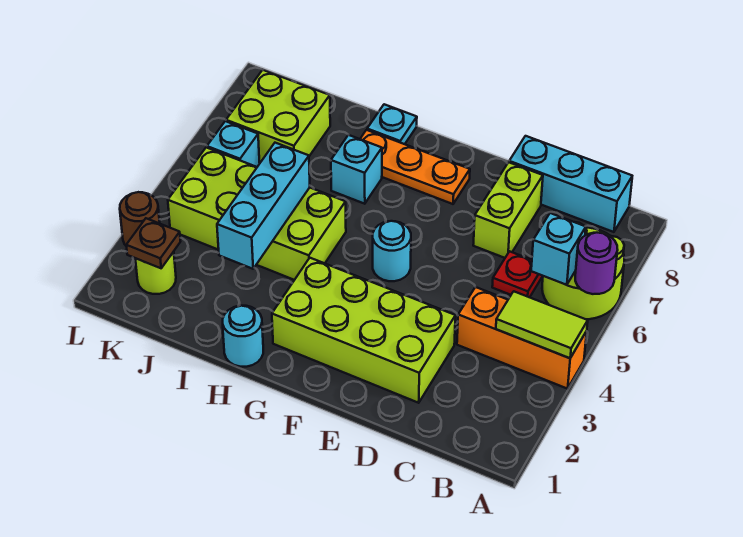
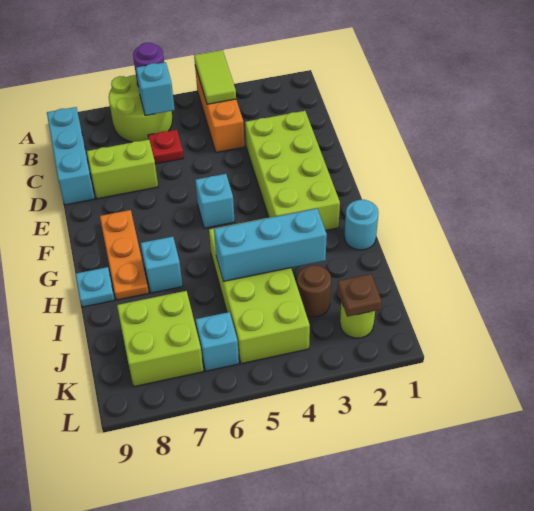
cyan 1x1 round brick [373,221,411,281] -> cyan 1x1 brick [195,174,235,228]
brown 1x1 round brick [120,192,160,245] -> brown 1x1 round brick moved to [297,265,331,317]

